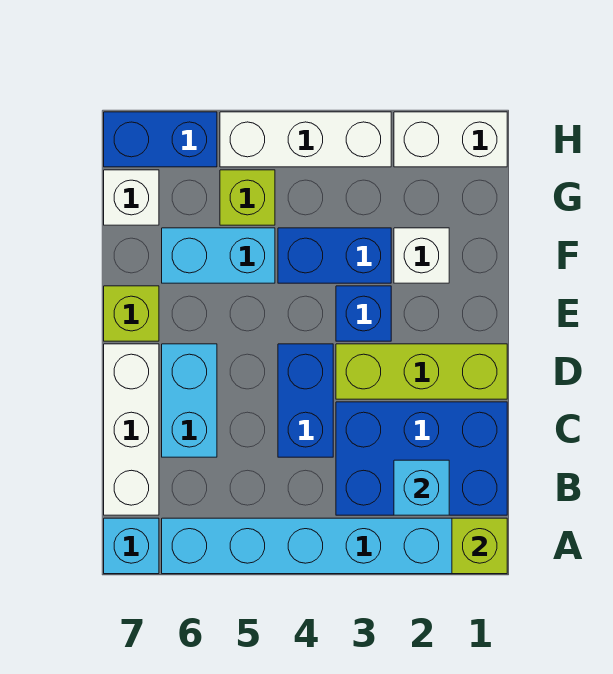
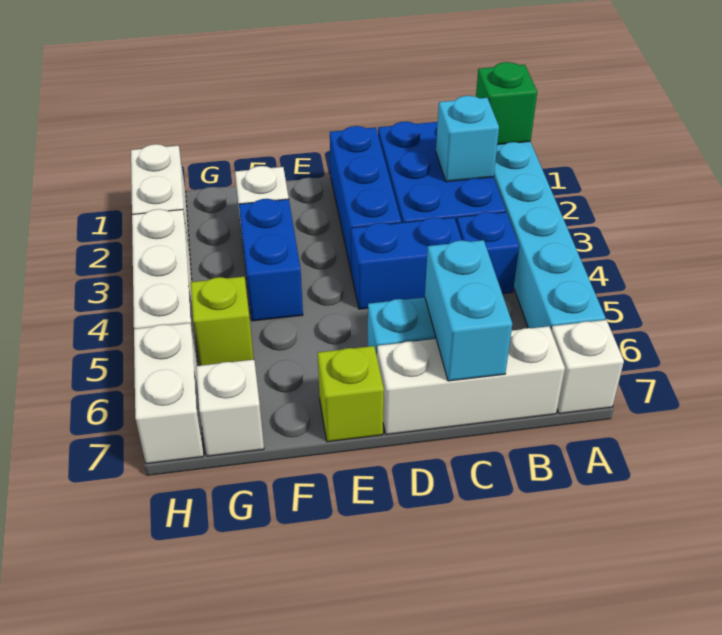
lime 1x1 brick [452,518,507,574] -> green 1x1 brick [476,62,537,145]
cyan 1x1 brick [104,518,159,574] -> white 1x1 brick [551,320,624,414]
lime 1x3 brick [336,344,507,399] -> blue 1x3 brick [330,126,401,270]
blue 1x1 brick [336,286,391,341] -> blue 1x1 brick moved to [457,212,519,294]
cyan 1x2 brick [162,228,275,283] -> cyan 1x2 brick moved to [425,240,512,381]
blue 1x2 brick [104,112,217,167] -> white 1x2 brick [134,323,204,464]

